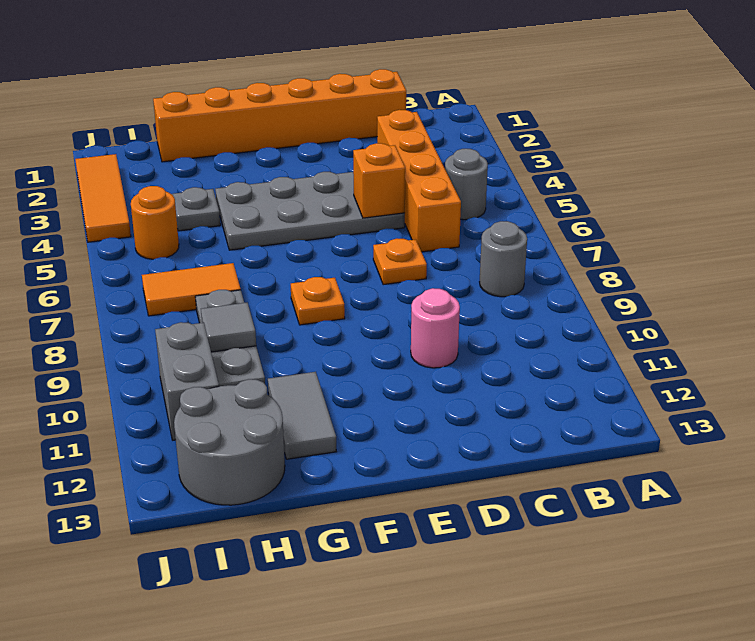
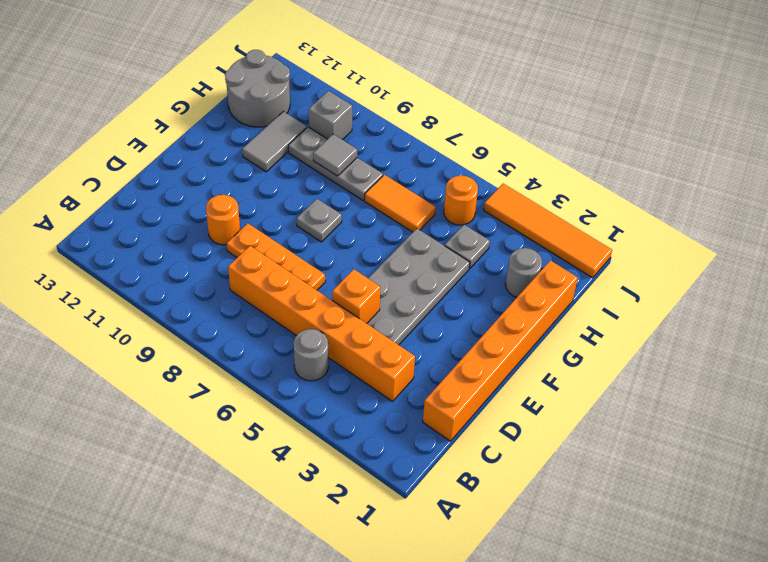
grey 1x1 round brick [480,221,527,297] -> grey 1x1 round brick moved to [505,248,542,298]
orange 1x4 brick [377,110,461,252] -> orange 1x6 brick [228,246,415,401]
orange 1x1 plate [373,239,427,285] -> orange 1x3 plate [227,223,325,290]
pink 1x1 round brick [411,288,460,368] -> orange 1x1 round brick [206,195,240,245]
orange 1x1 plate [291,277,345,325] -> grey 1x1 plate [297,199,342,242]
grey 1x2 tile [268,372,336,459] -> grey 1x2 tile turned to [242,111,307,172]
orange 1x2 tile [142,263,241,316] -> orange 1x2 tile turned to [365,175,436,232]
grey 1x2 brick [155,322,219,440] -> grey 1x1 brick [309,91,352,140]
orange 1x3 tile [75,154,131,242] -> orange 1x4 tile [484,184,612,278]

